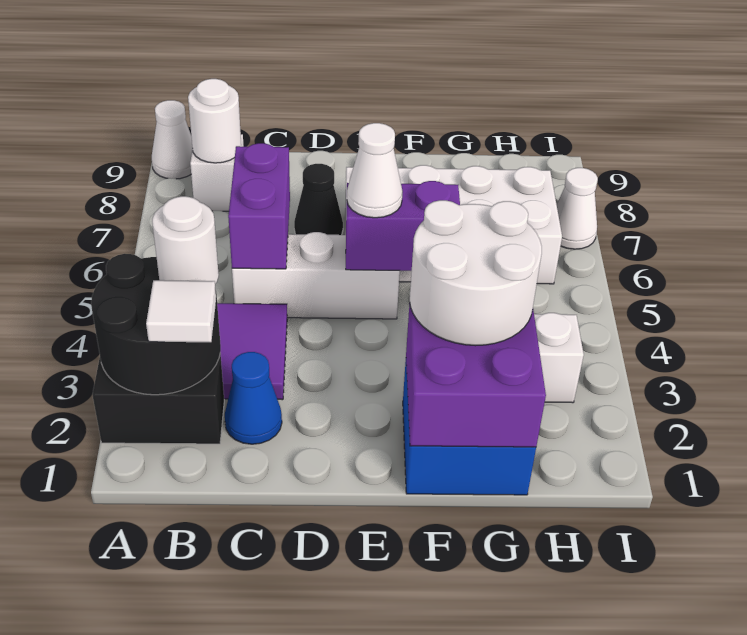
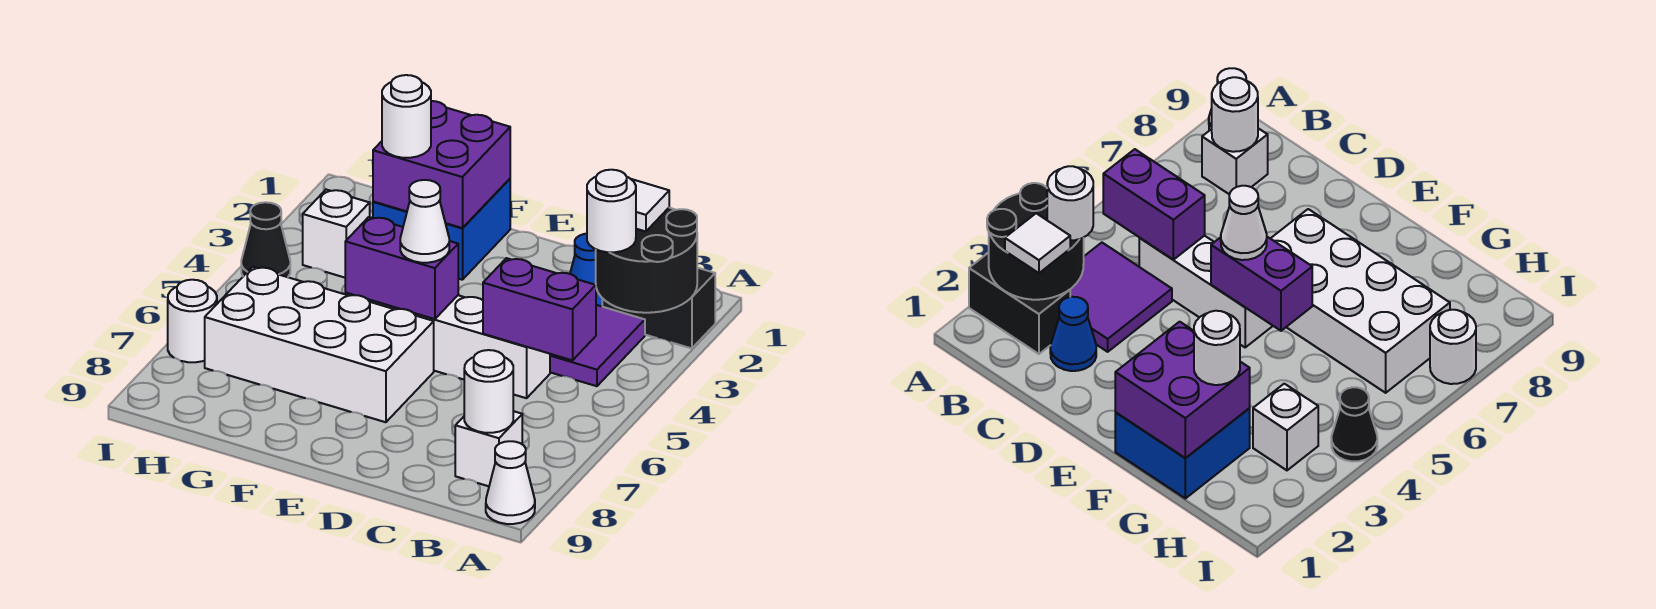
purple 1x2 brick [228,143,290,269] -> purple 1x2 brick turned to [483,258,596,360]
black 1x1 cone [294,164,343,235] -> black 1x1 cone moved to [241,202,290,277]
white 2x2 round brick [410,200,542,346] -> white 1x1 round brick [382,75,431,158]
white 1x1 cone [557,168,598,249] -> white 1x1 round brick [168,280,217,362]

